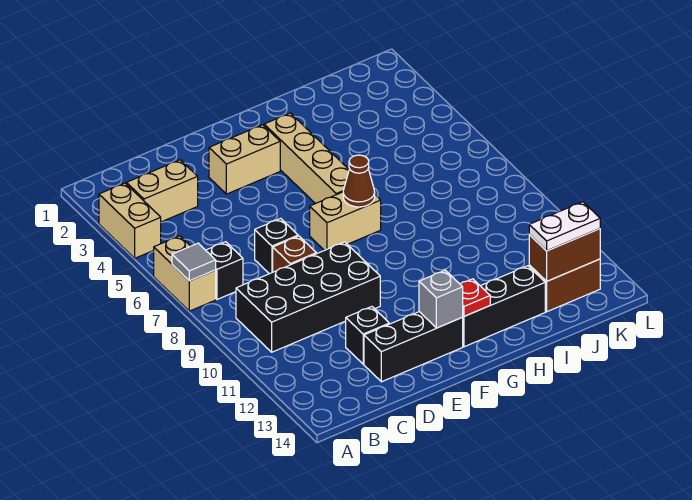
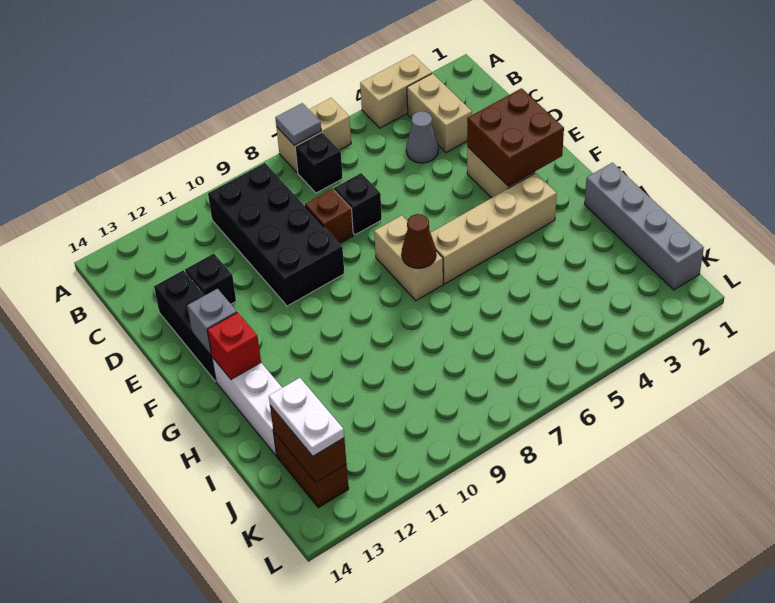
none -> grey 1x1 cone [406,111,438,163]
none -> brown 2x2 brick [467,88,564,187]
black 1x3 brick [463,266,545,347] -> white 1x3 brick [212,357,282,455]
red 1x1 plate [460,279,490,316] -> red 1x1 brick [207,312,261,379]
none -> grey 1x4 brick [584,163,704,290]

